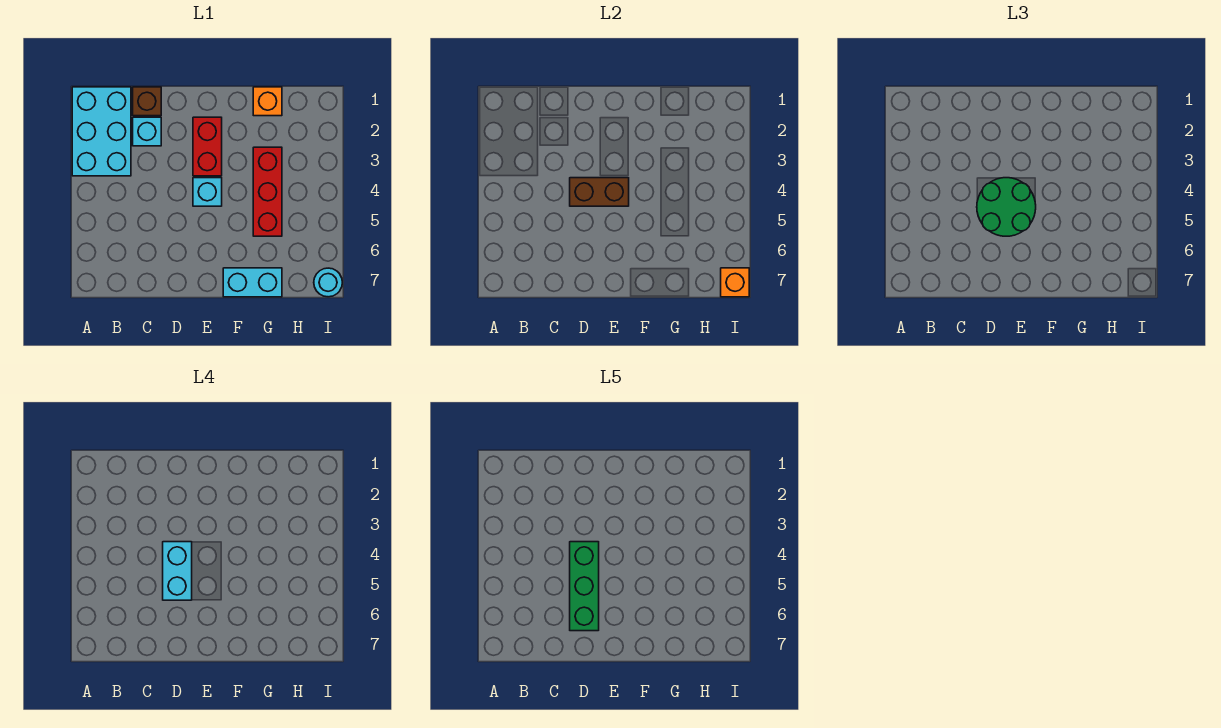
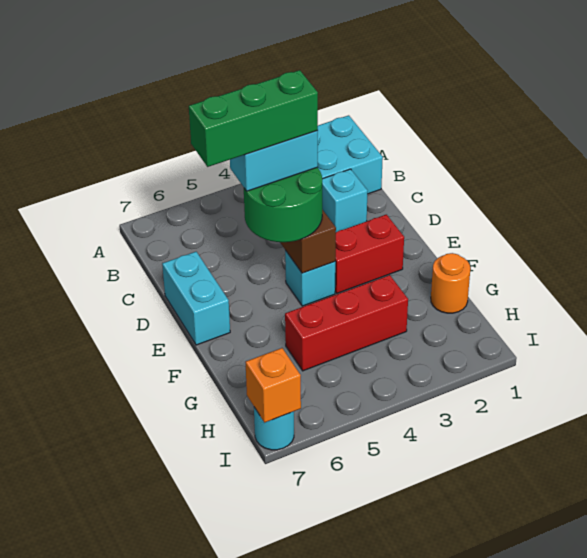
brown 1x1 brick [133,87,161,116] -> none
cyan 1x2 brick [223,268,282,297] -> cyan 1x2 brick moved to [162,252,230,345]
orange 1x1 brick [253,87,282,116] -> orange 1x1 round brick [431,253,470,313]

